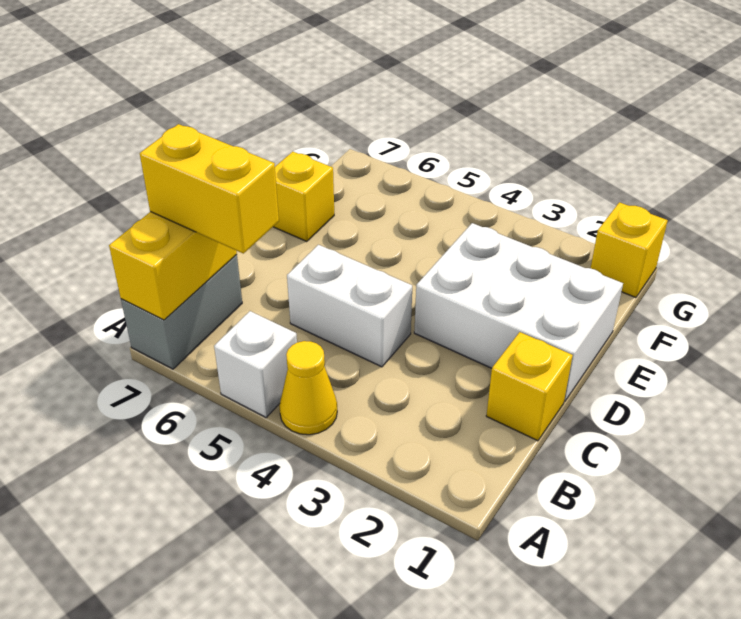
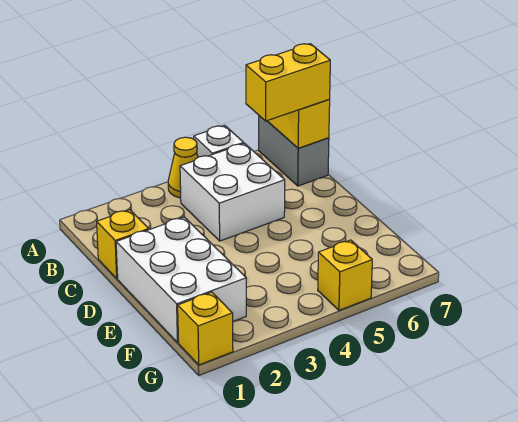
white 1x2 brick [287,245,412,367] -> white 2x2 brick [180,143,285,241]
white 2x3 brick [414,223,623,401] -> white 2x3 brick turned to [116,217,246,343]
yellow 1x1 brick [273,152,334,242] -> yellow 1x1 brick moved to [318,240,372,310]

